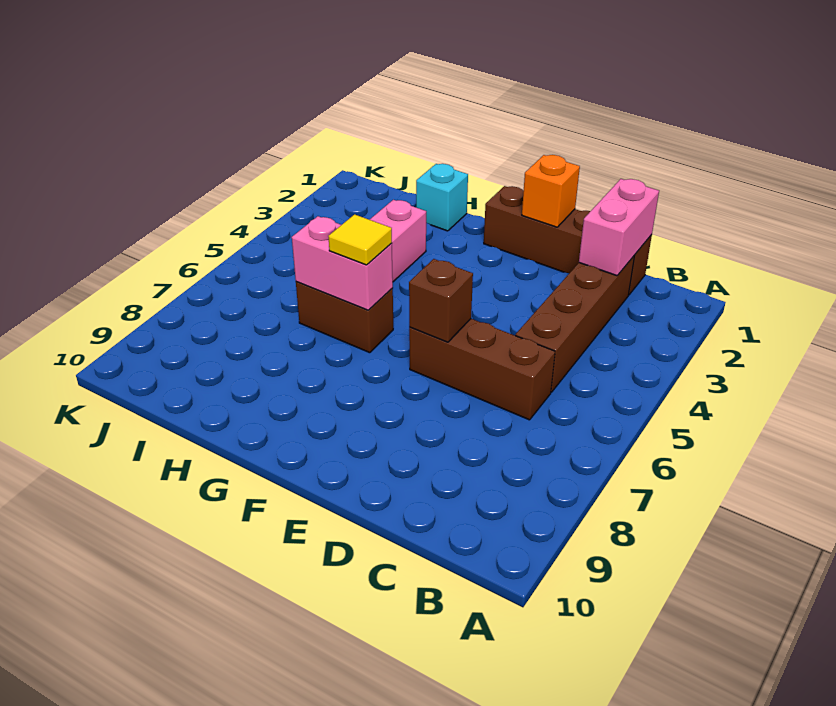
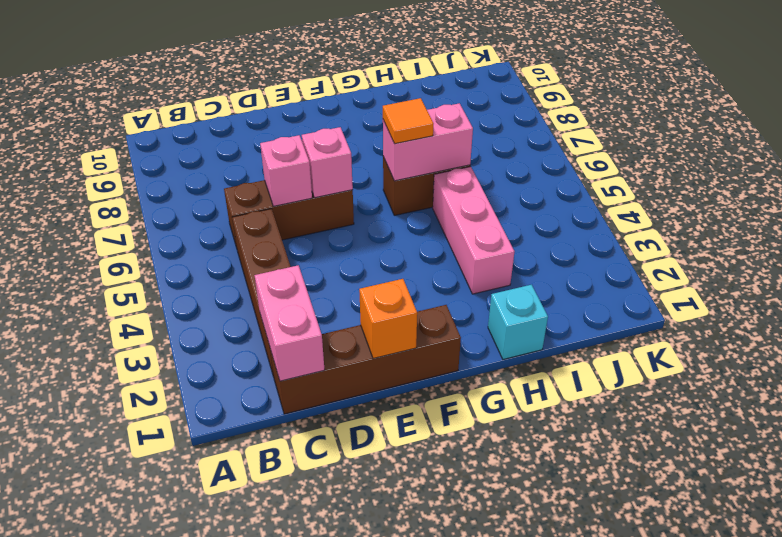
none -> pink 1x1 brick [260,135,312,206]
brown 1x1 brick [409,259,473,342] -> pink 1x1 brick [302,127,353,198]
yellow 1x1 tile [328,214,392,265] -> orange 1x1 tile [383,98,434,144]

